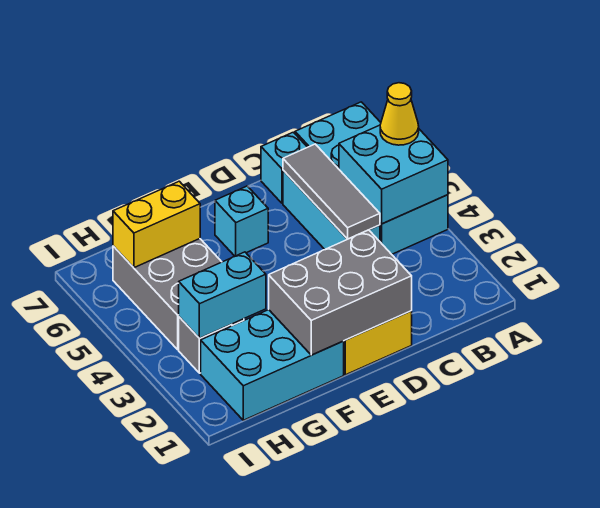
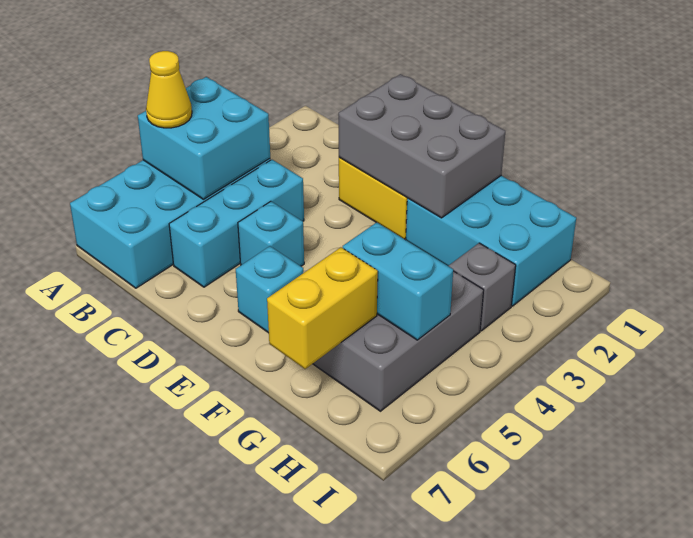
grey 1x3 tile [283,144,380,239] -> none
cyan 1x1 brick [261,132,307,203] -> cyan 1x1 brick moved to [238,201,304,266]
cyan 1x2 brick [179,252,266,338] -> cyan 1x2 brick moved to [343,222,453,340]
yellow 1x2 brick [113,181,200,268] -> yellow 1x2 brick turned to [267,247,378,369]

